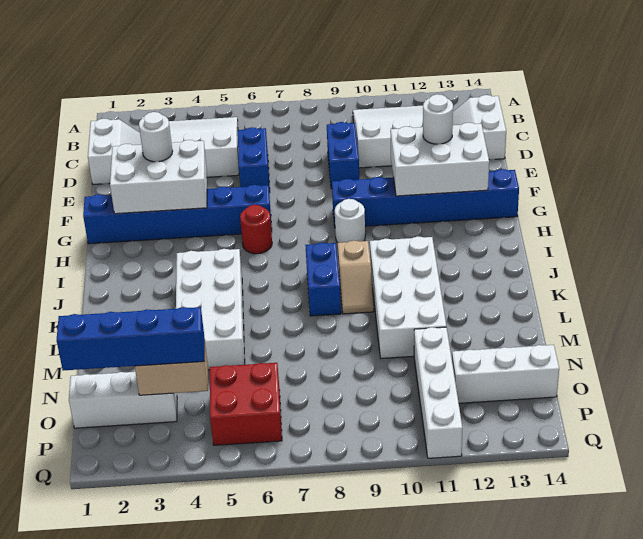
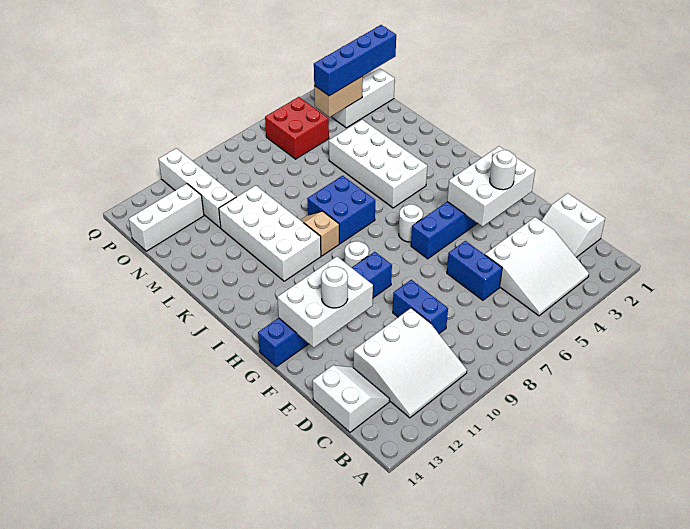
red 1x1 round brick [240,205,272,254] -> white 1x1 round brick [399,204,423,242]
blue 1x2 brick [305,243,341,316] -> blue 2x2 brick [307,176,375,244]

